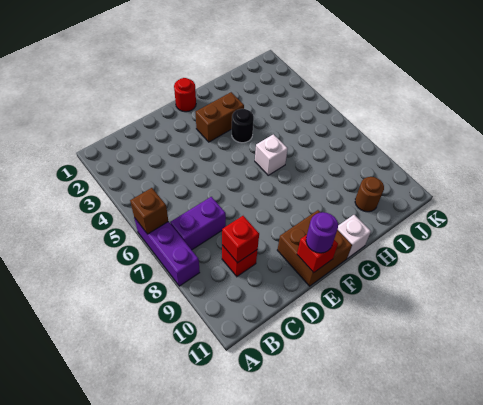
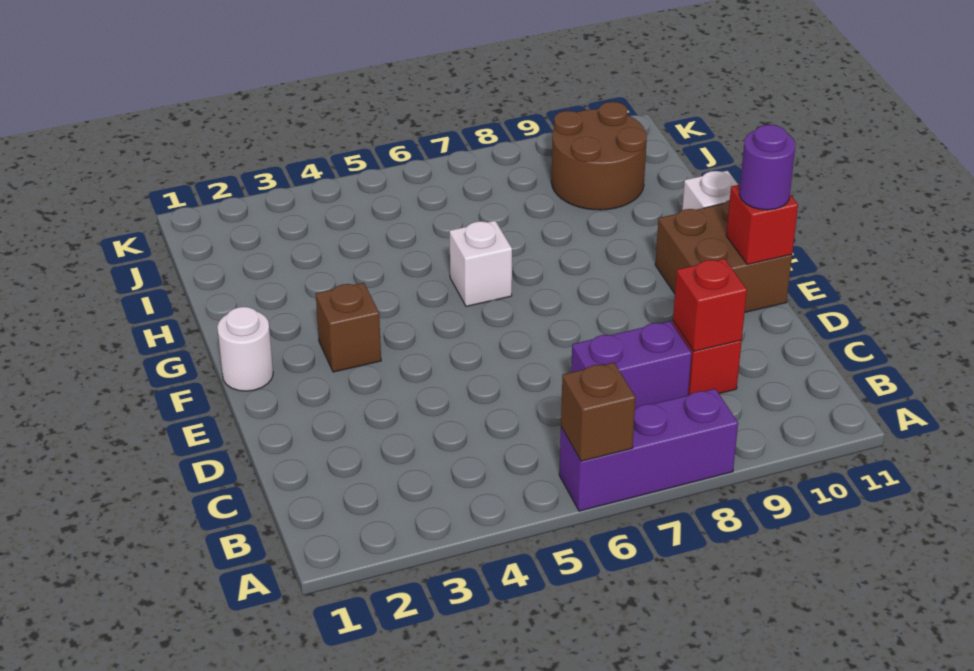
purple 1x2 brick [170,197,226,250] -> purple 1x2 brick turned to [571,321,692,408]
red 1x1 round brick [174,78,196,112] -> white 1x1 round brick [217,307,273,391]
brown 1x2 brick [196,92,244,142] -> brown 1x1 brick [316,283,381,372]
black 1x1 round brick [232,109,254,143] -> none
brown 1x1 round brick [355,177,384,212] -> brown 2x2 round brick [551,102,647,210]

